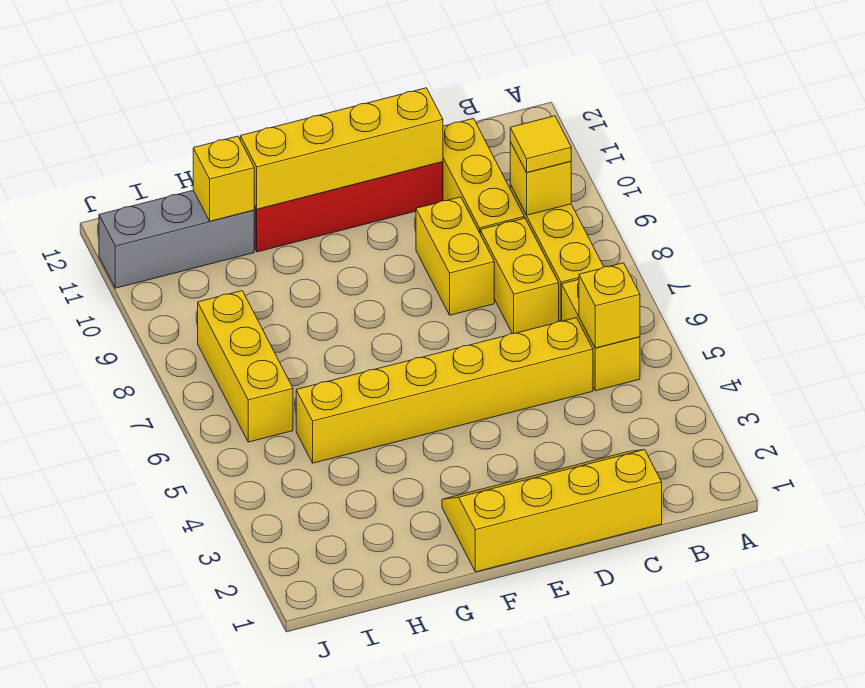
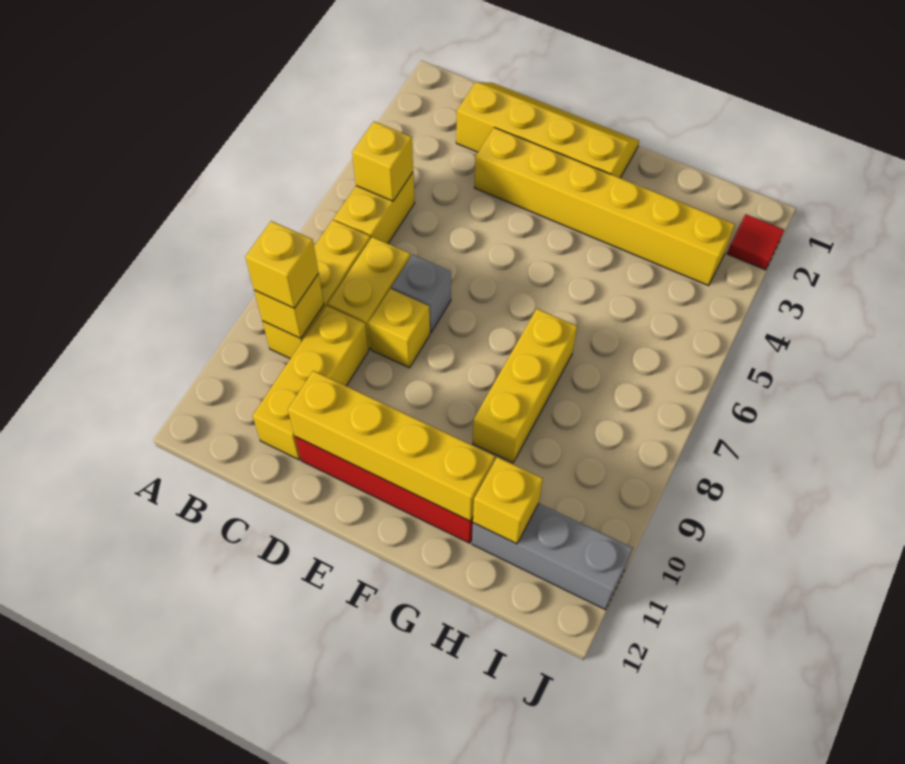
yellow 1x1 tile [510,116,571,172] -> yellow 1x1 brick [245,221,319,308]
yellow 2x4 slope [442,450,662,572] -> yellow 2x4 slope turned to [456,82,639,178]
yellow 1x6 brick [296,318,593,463] -> yellow 1x6 brick moved to [475,127,735,286]
none -> grey 1x1 brick [391,254,451,333]
yellow 1x2 brick [416,197,494,315] -> yellow 1x1 brick [368,289,430,368]
yellow 1x3 brick [198,291,293,442] -> yellow 1x3 brick moved to [473,309,577,463]
none -> red 1x1 tile [727,214,784,270]

